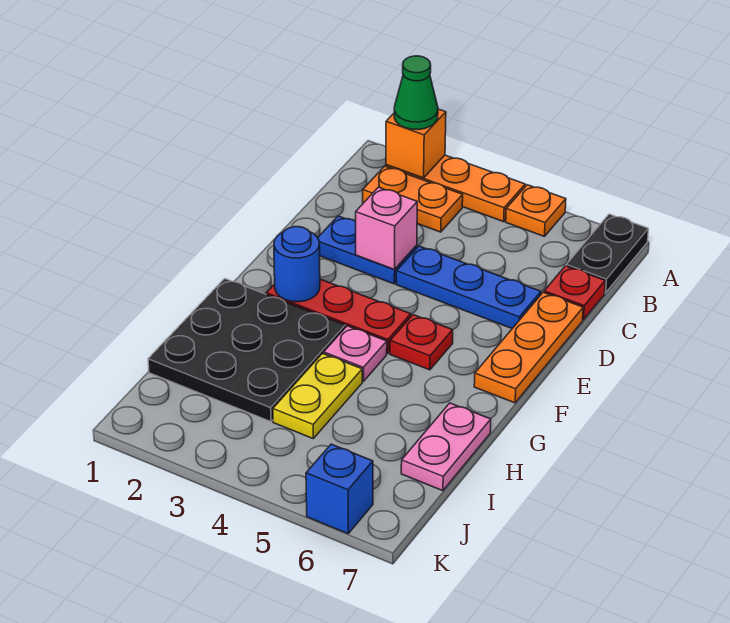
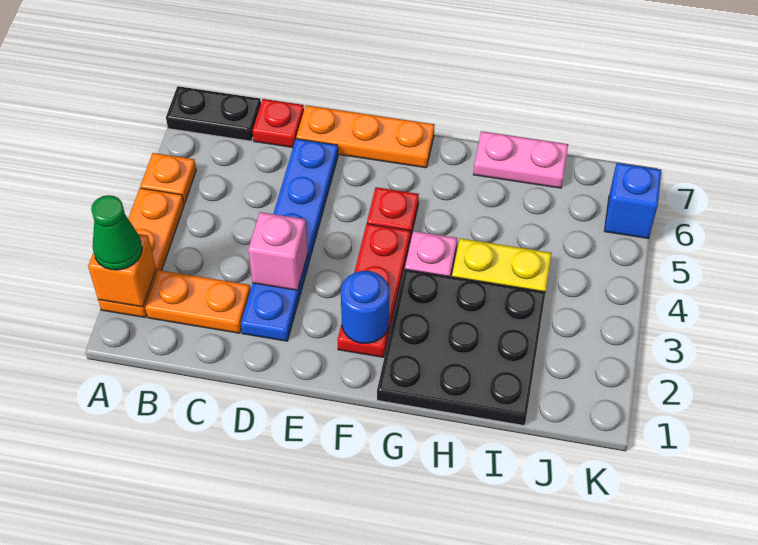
orange 1x2 plate [363,166,463,232] -> orange 1x2 plate turned to [145,270,250,333]

